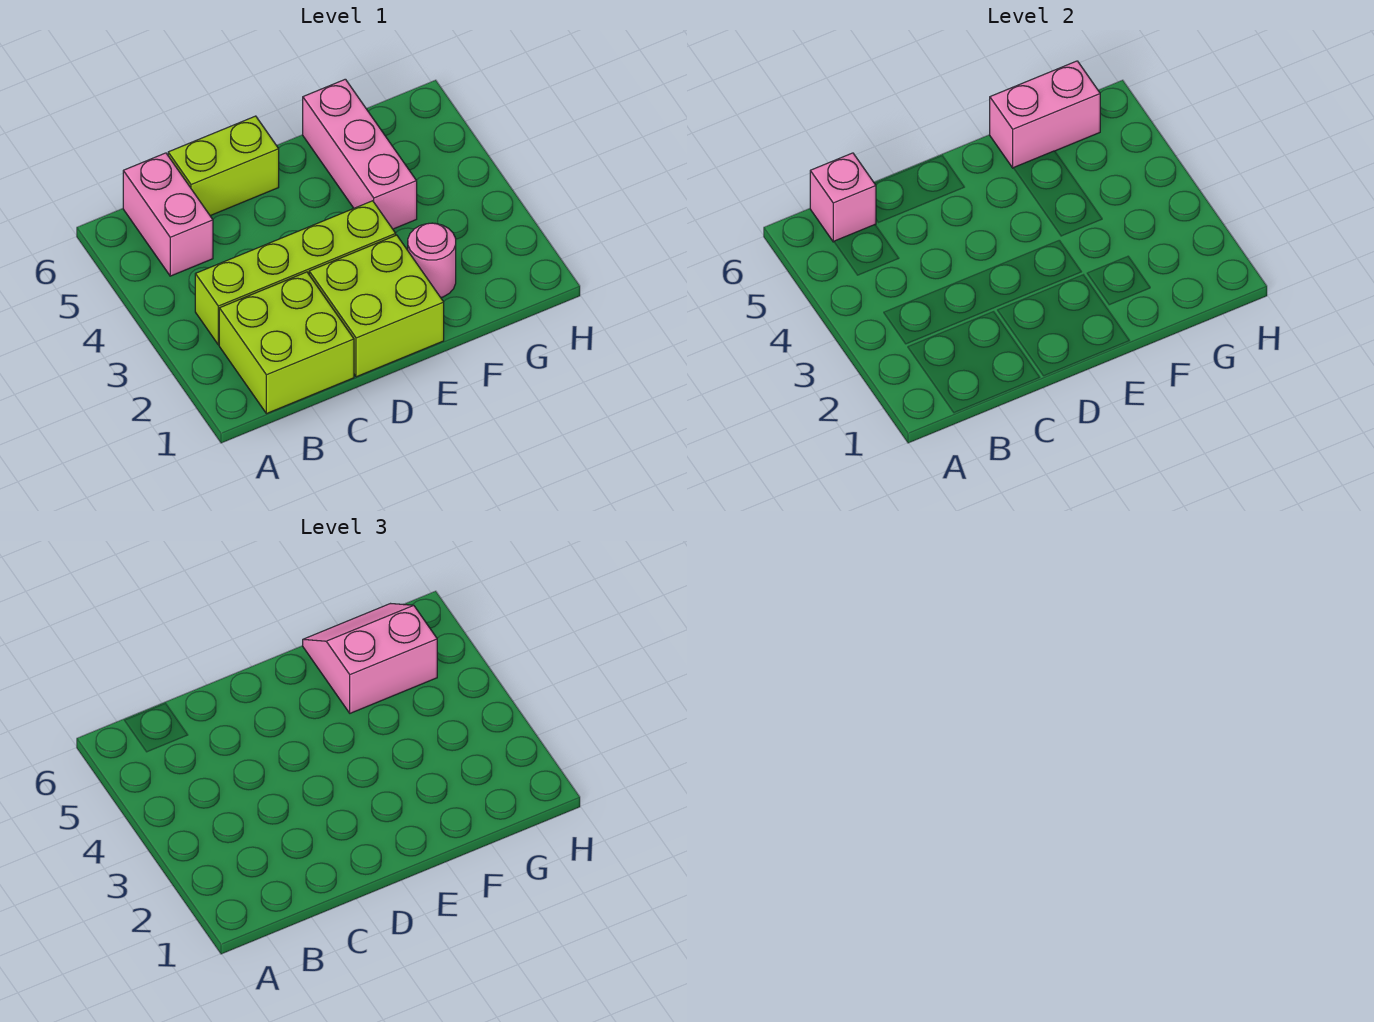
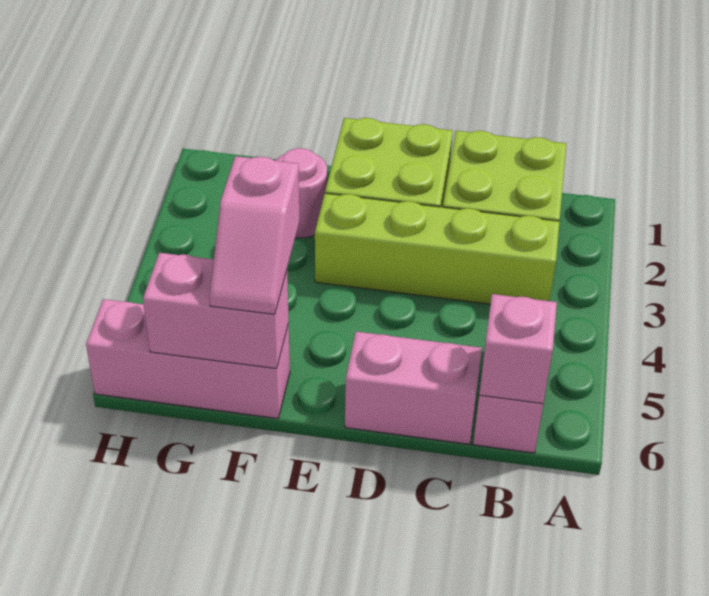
lime 1x2 brick [168,116,279,216] -> pink 1x2 brick [345,332,482,444]
pink 1x3 brick [303,79,417,229] -> pink 1x3 brick turned to [86,299,290,419]
pink 2x2 slope [303,604,437,713] -> pink 1x2 slope [209,156,299,314]

